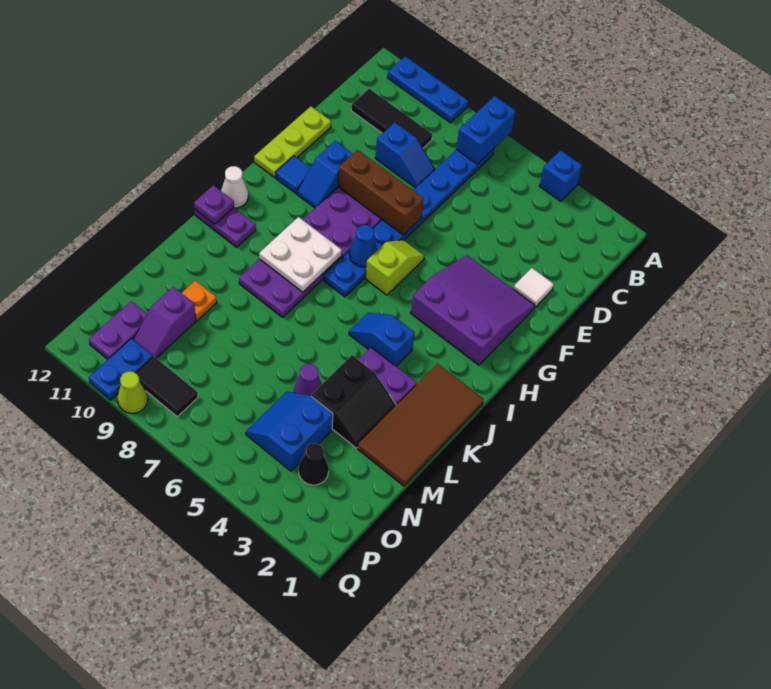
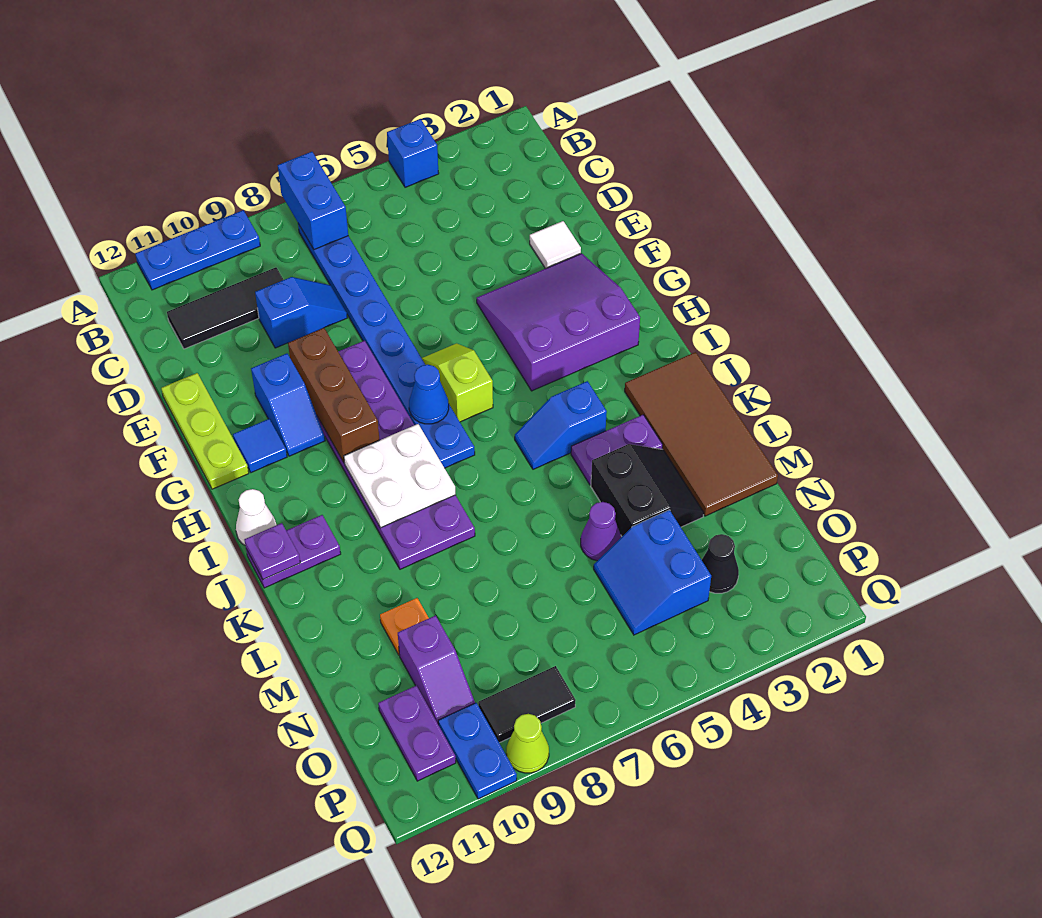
brown 1x3 brick [338,150,424,235] -> brown 1x3 brick turned to [288,328,379,462]

